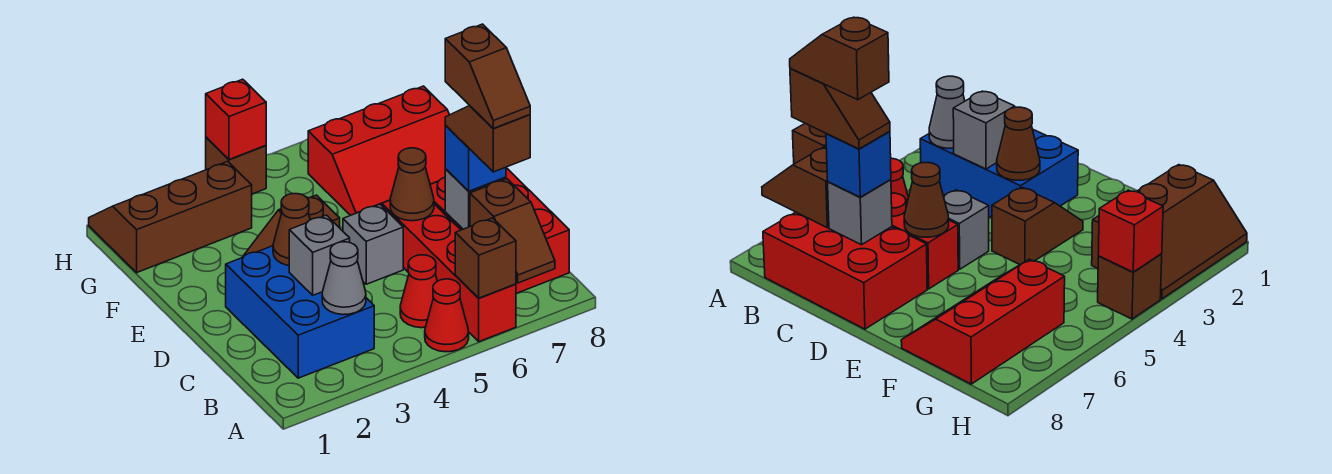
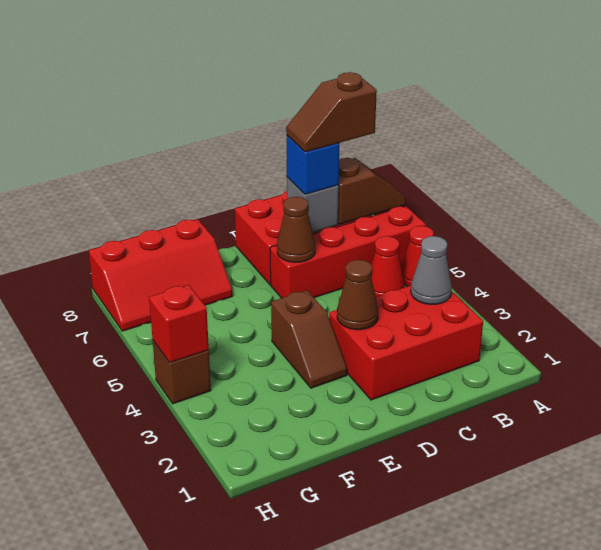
brown 1x1 brick [455,218,516,298] -> none
blue 2x3 brick [226,246,374,378] -> red 2x3 brick [329,286,483,400]
brown 1x2 slope [445,24,530,128] -> none
grey 1x1 brick [289,215,350,295] -> none
grey 1x1 brick [343,204,403,284] -> none
red 2x3 slope [308,86,449,215] -> red 2x3 slope turned to [89,219,232,331]
brown 2x3 slope [89,162,252,272] -> none

